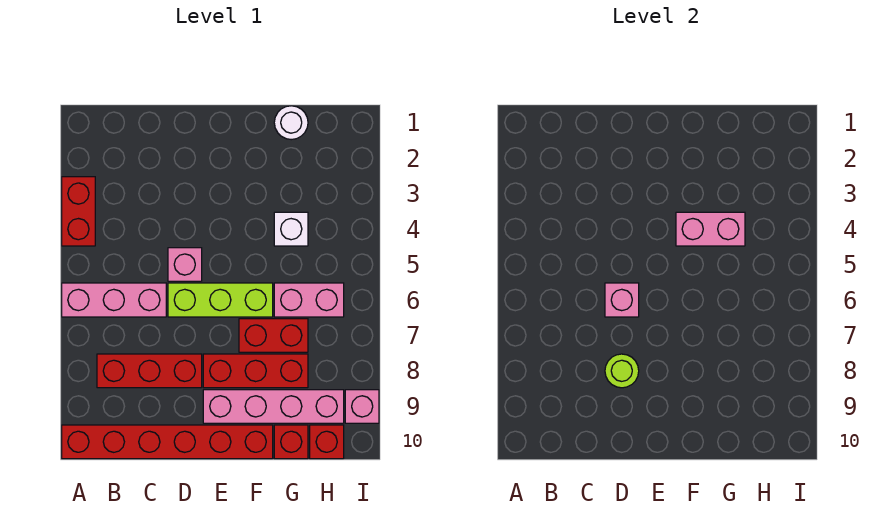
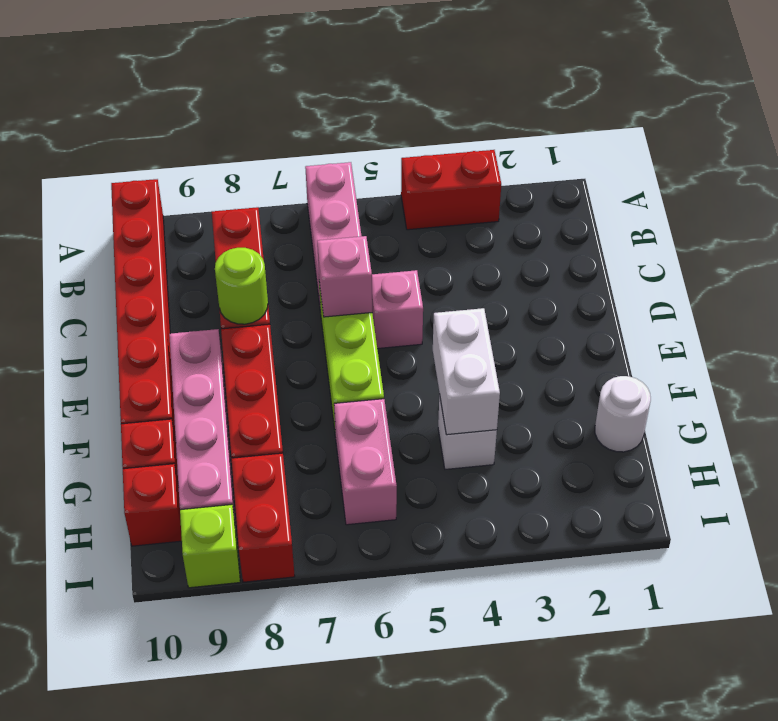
pink 1x2 brick [676,212,745,246] -> white 1x2 brick [433,308,500,435]
red 1x2 brick [239,319,308,352] -> red 1x2 brick moved to [231,453,295,582]
pink 1x1 brick [345,390,379,423] -> lime 1x1 brick [180,505,240,588]

